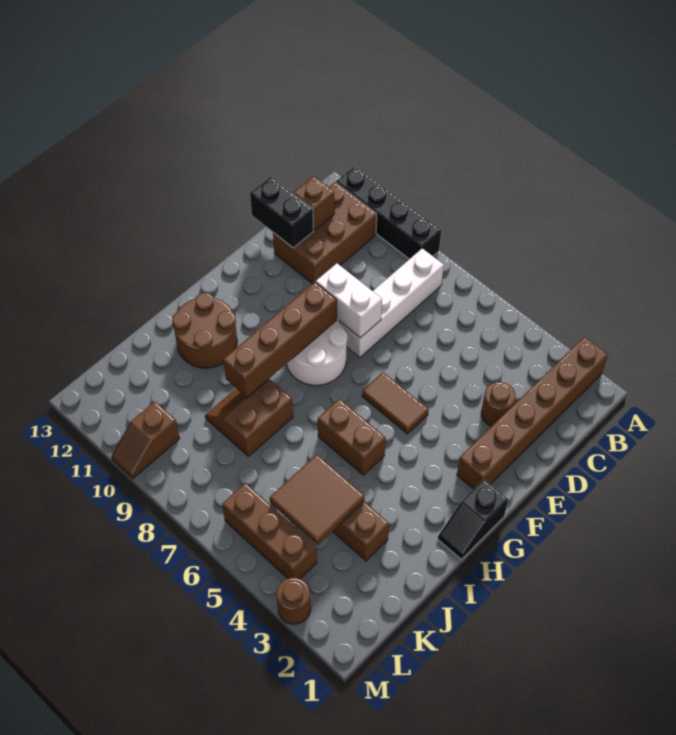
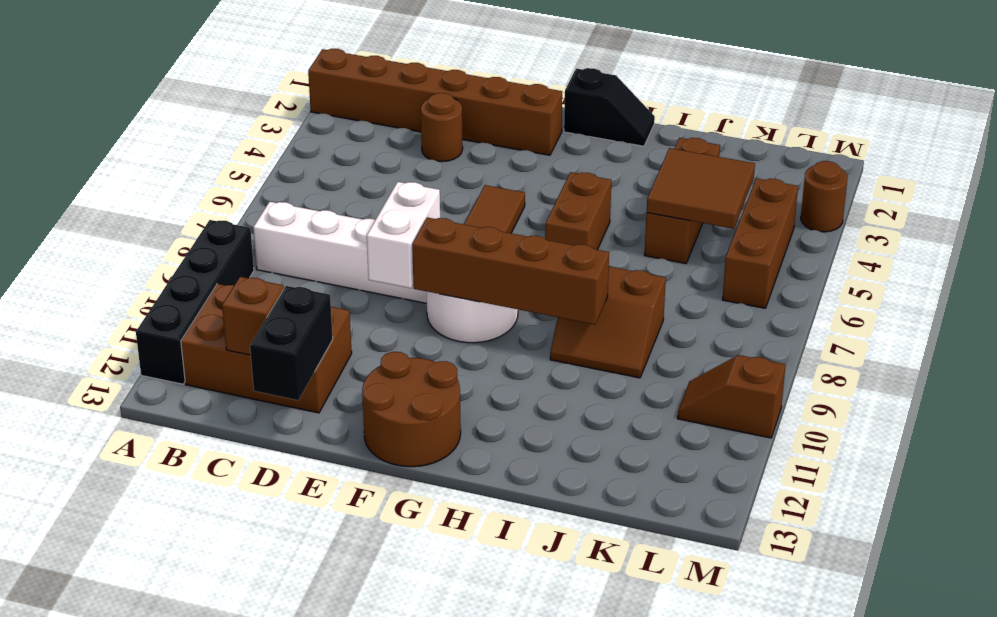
brown 2x2 round brick [172,293,237,368] -> brown 2x2 round brick moved to [362,352,461,467]
brown 1x2 slope [111,402,180,479] -> brown 1x2 slope turned to [678,355,786,438]

